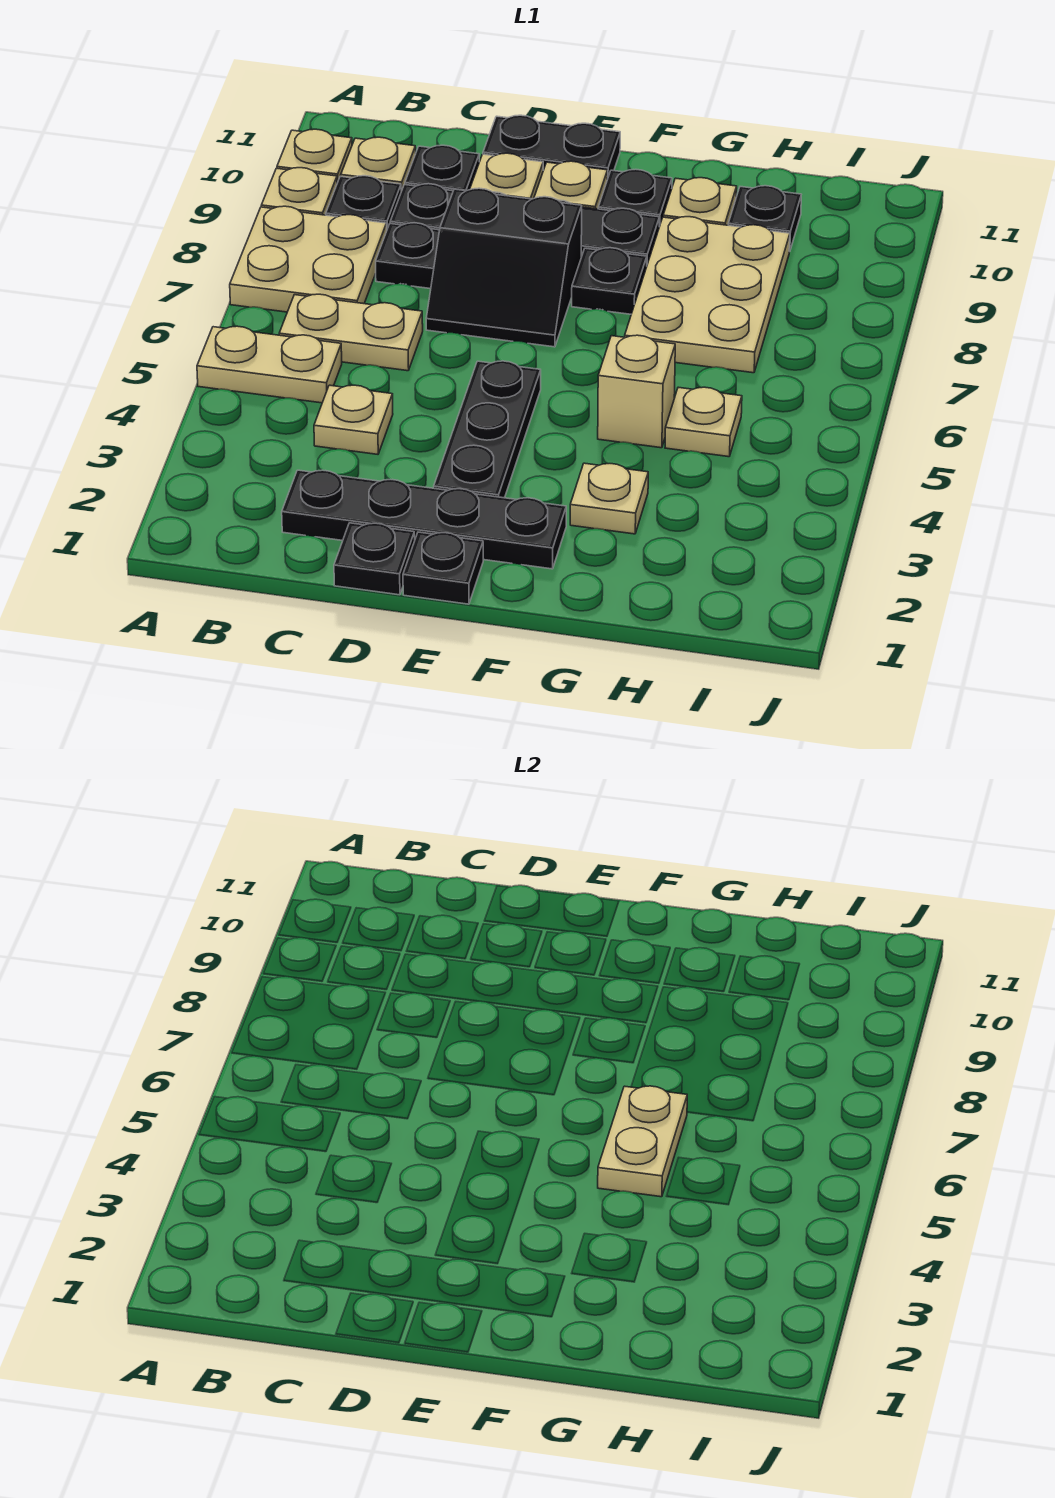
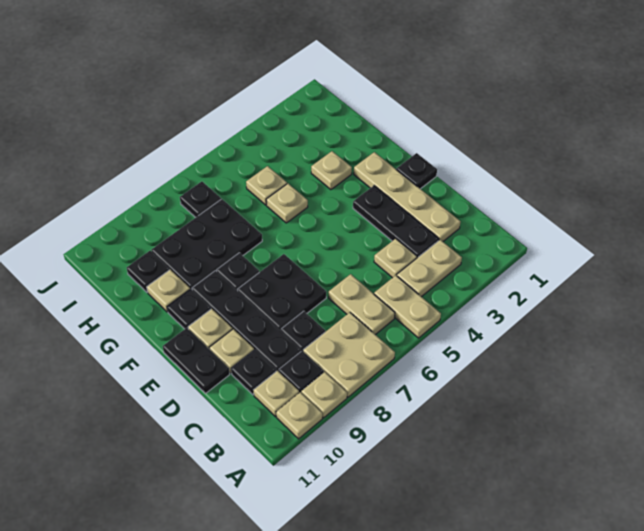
black 1x4 plate [282,470,566,569] -> tan 1x4 plate [354,152,460,241]
black 1x1 plate [334,523,415,595] -> black 1x1 plate moved to [180,182,221,218]
black 2x2 slope [426,188,582,347] -> black 2x2 plate [238,254,326,331]
black 1x3 plate [434,361,541,498] -> black 1x3 plate turned to [353,186,439,258]
tan 1x1 brick [598,335,675,448] -> tan 1x1 plate [266,184,308,223]
tan 1x2 plate [598,1086,687,1197] -> tan 1x2 plate moved to [397,240,462,297]
tan 2x3 plate [625,217,790,373] -> black 2x3 plate [151,199,262,289]

